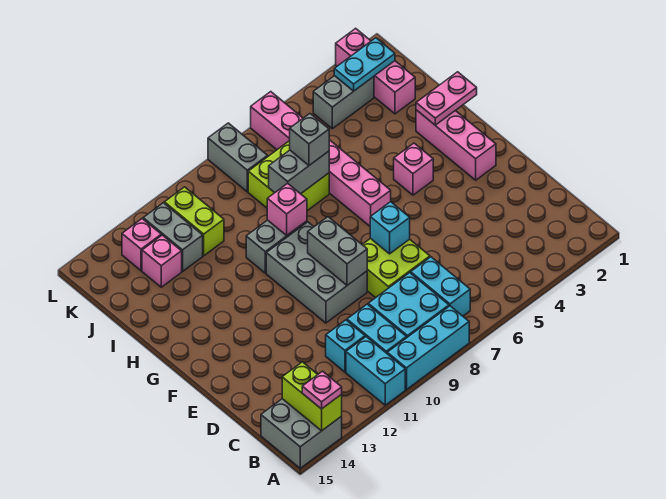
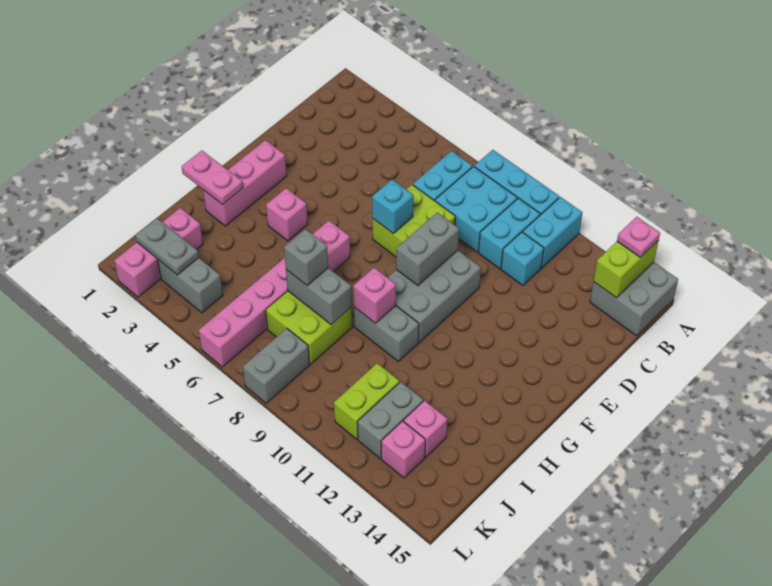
cyan 1x2 plate [334,38,395,91] -> grey 1x2 plate [135,218,199,275]

